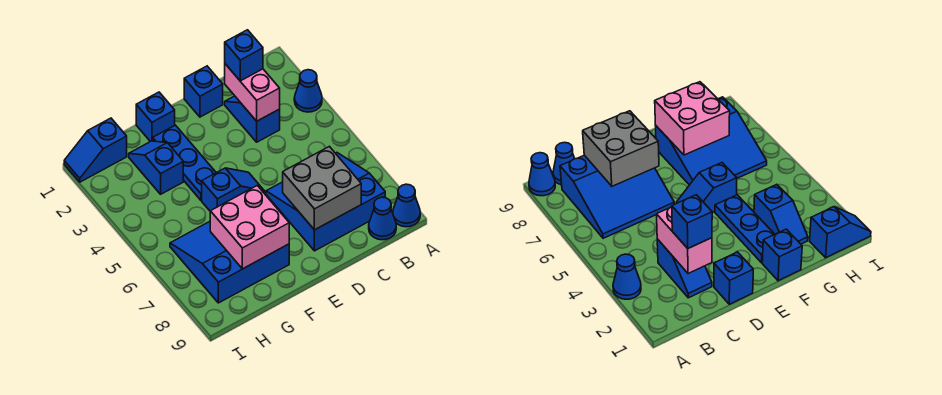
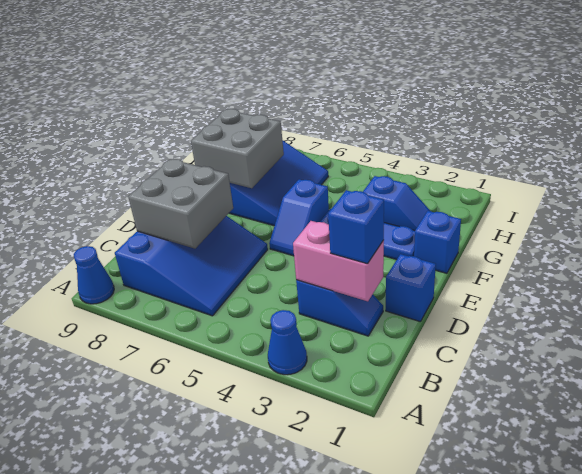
blue 1x1 cone [369,197,396,240] -> none
pink 2x2 brick [210,186,289,269] -> grey 2x2 brick [191,109,284,188]
blue 1x2 slope [64,118,127,182] -> none

